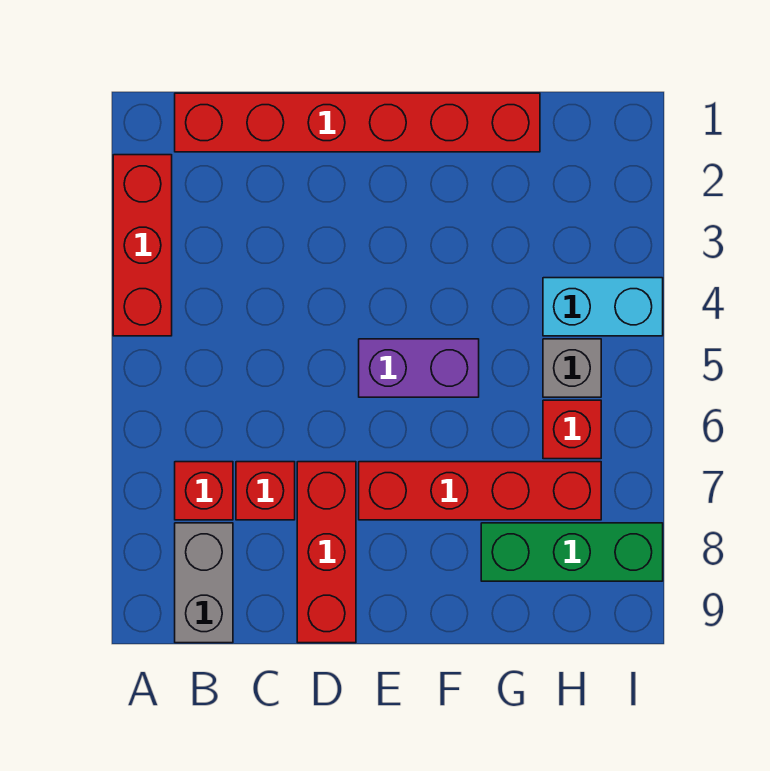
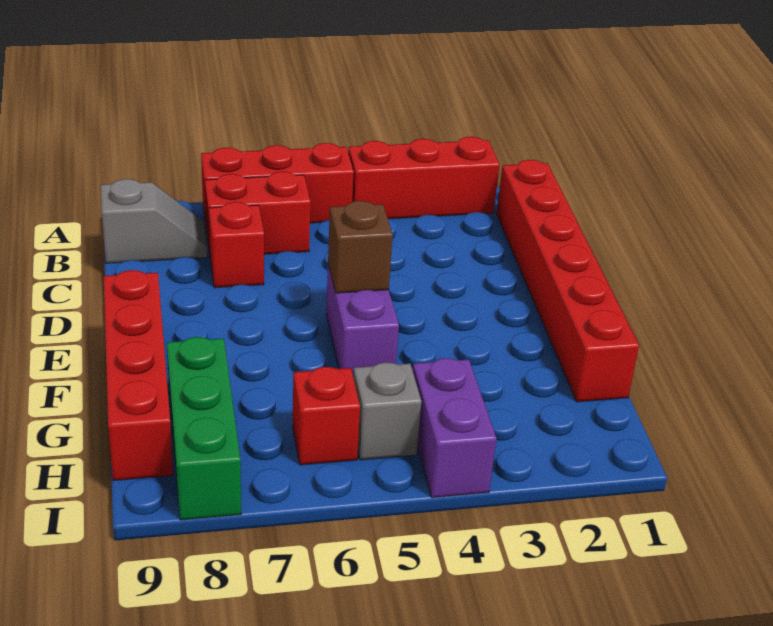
red 1x1 brick [175,462,233,520] -> red 1x2 brick [205,172,310,254]
grey 1x2 brick [175,523,233,643] -> grey 1x2 slope [101,179,208,263]
red 1x3 brick [297,462,356,643] -> red 1x3 brick moved to [201,143,354,224]
none -> brown 1x1 brick [328,201,393,293]
red 1x4 brick [359,462,601,520] -> red 1x4 brick moved to [104,270,173,481]
cyan 1x2 brick [543,278,663,336] -> purple 1x2 brick [413,358,496,498]

